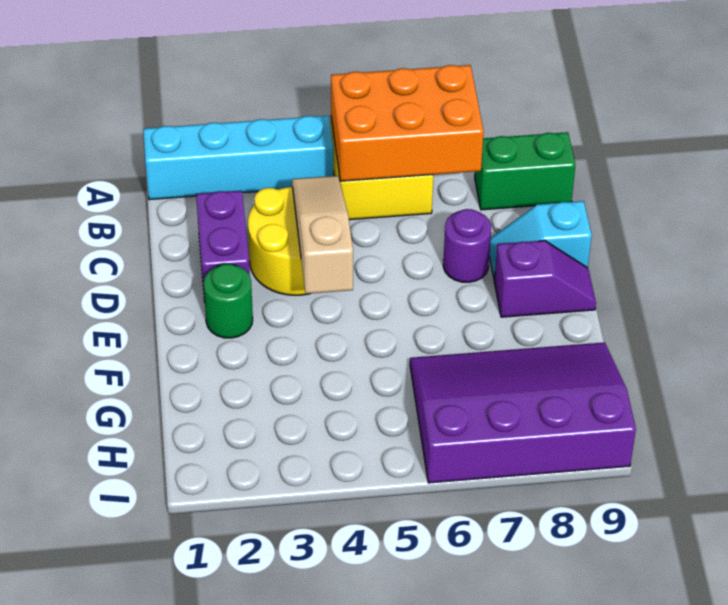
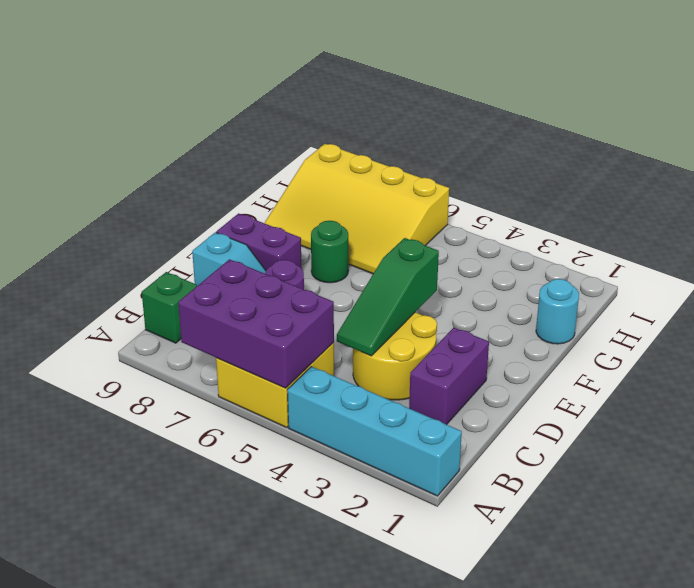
orange 2x3 brick [331,65,484,181] -> purple 2x3 brick [178,259,334,388]
green 1x2 brick [475,132,575,210] -> green 1x1 brick [142,272,197,343]
tan 1x3 slope [292,176,353,294] -> green 1x3 slope [337,238,439,356]
green 1x1 round brick [204,264,253,338] -> green 1x1 round brick moved to [311,221,348,283]
purple 1x2 slope [494,240,596,317] -> purple 1x2 brick [216,213,302,270]
none -> cyan 1x1 round brick [536,279,579,344]
purple 3x4 slope [410,342,636,483] -> yellow 3x4 slope [265,144,449,274]

